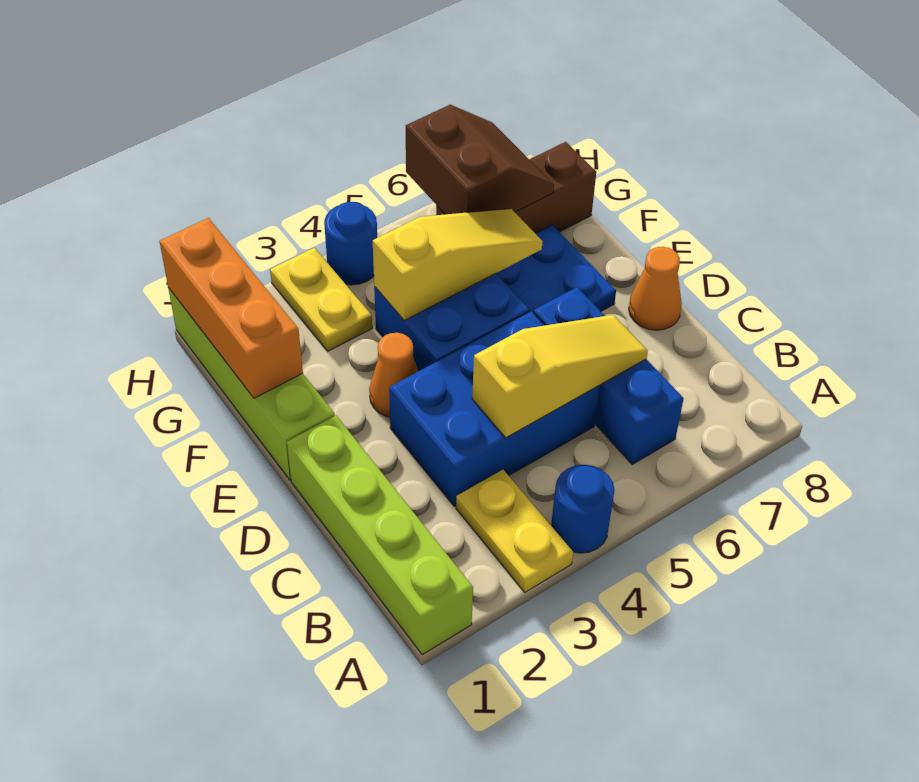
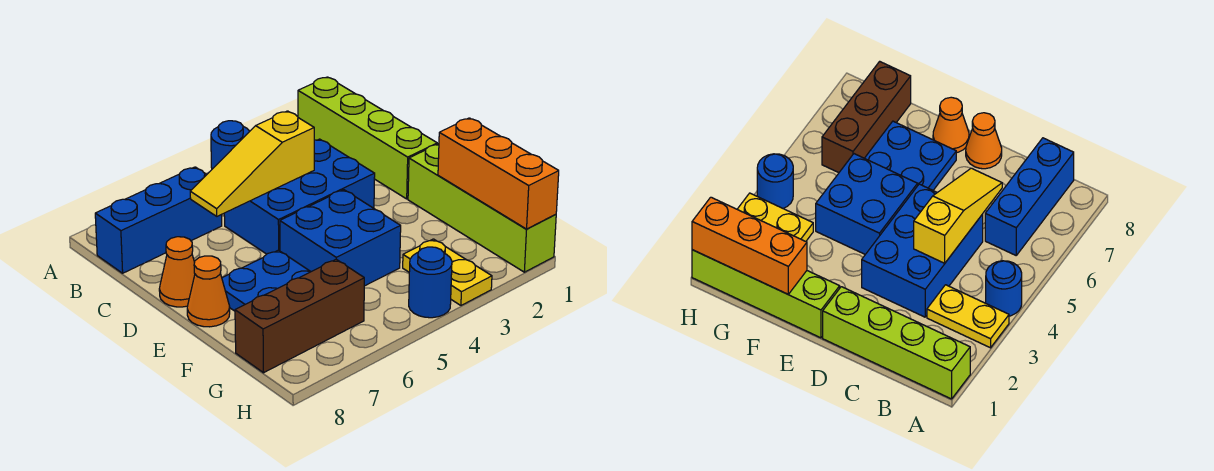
blue 1x3 brick [533,287,684,465] -> blue 1x3 brick turned to [95,167,222,273]
orange 1x1 cone [369,333,418,417] -> orange 1x1 cone moved to [187,256,230,327]
yellow 1x3 slope [373,209,543,320] -> none
brown 2x2 slope [406,105,554,214] -> none

